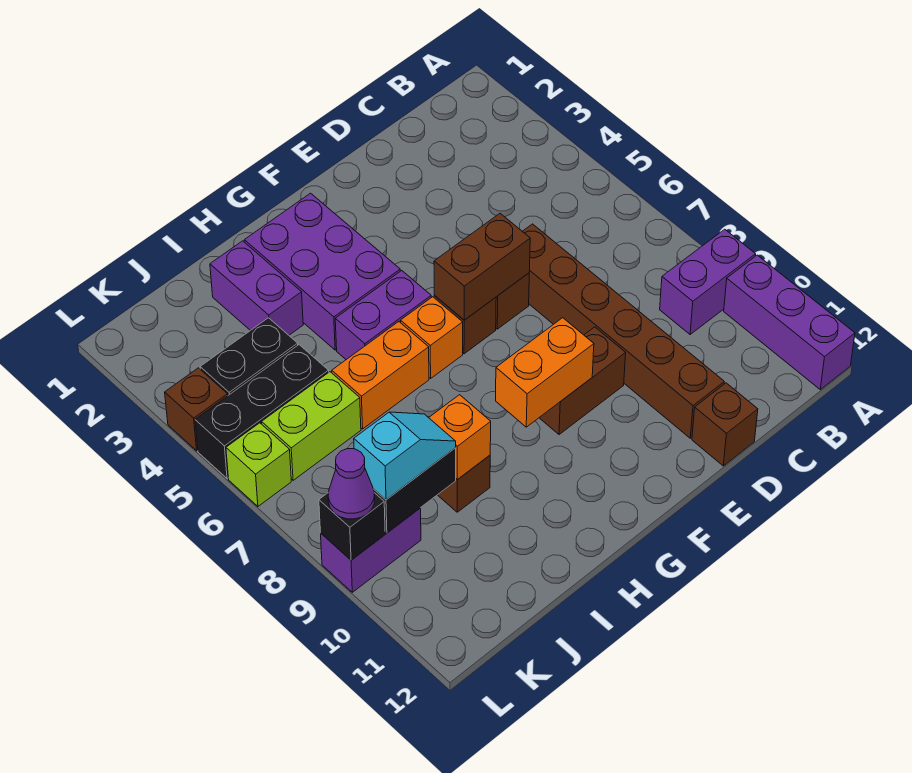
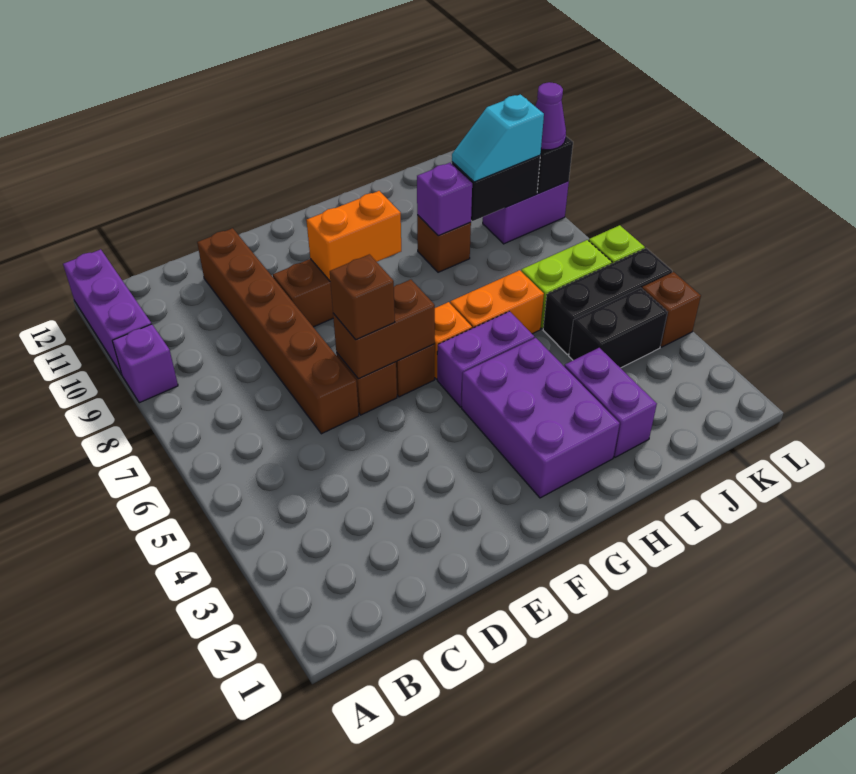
purple 1x2 brick [660,229,756,334] -> purple 1x1 brick [112,324,178,403]
brown 1x1 brick [692,383,758,466] -> brown 1x1 brick moved to [330,254,395,340]
orange 1x1 brick [429,395,491,480] -> purple 1x1 brick [417,163,472,236]

